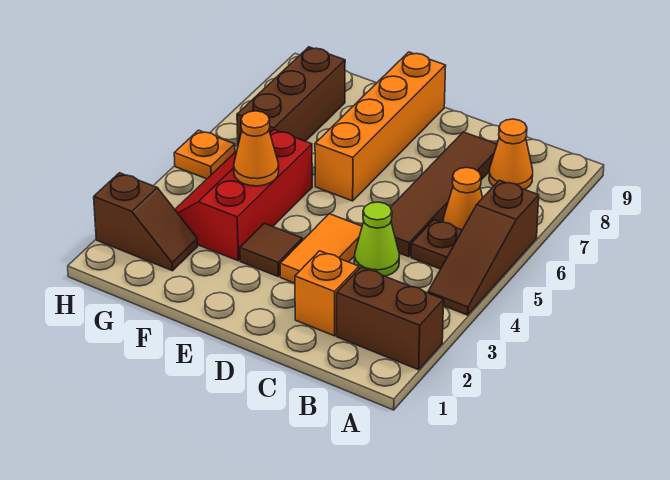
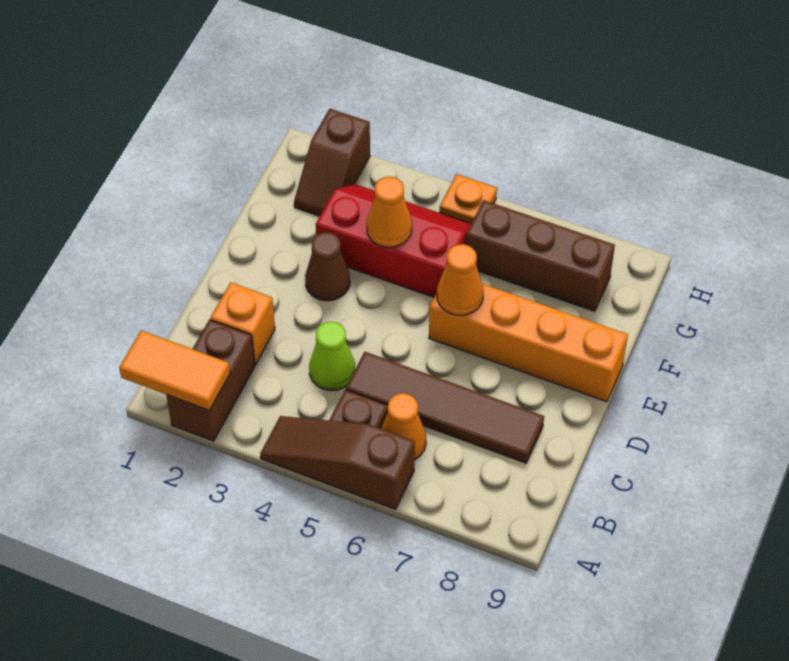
orange 1x1 cone [489,119,533,189] -> orange 1x1 cone moved to [437,244,484,315]
orange 1x2 tile [280,214,362,283] -> orange 1x2 tile moved to [119,331,230,410]
brown 1x1 tile [240,223,302,276] -> brown 1x1 cone [305,232,350,301]

